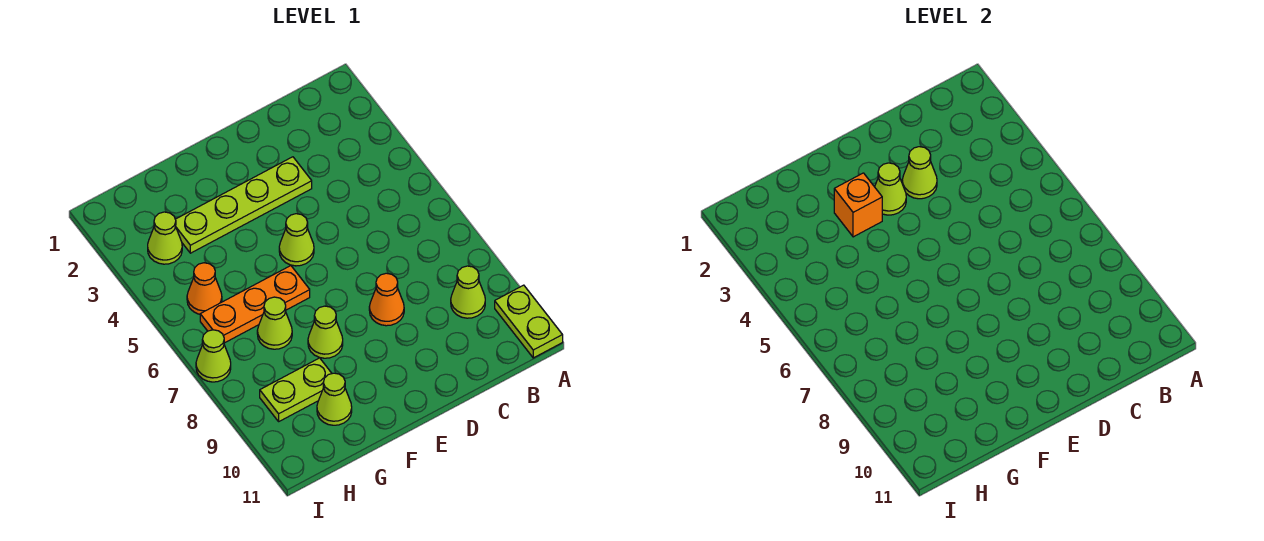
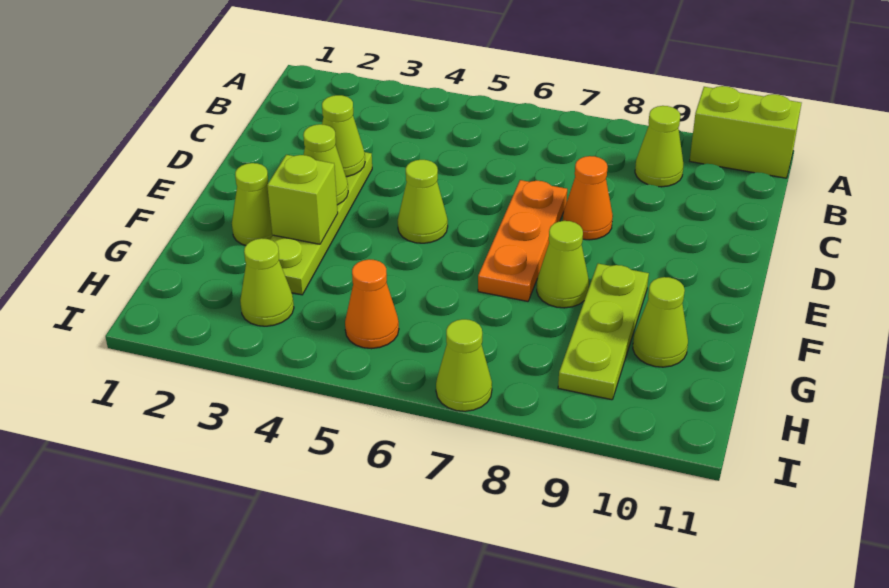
lime 1x2 plate [495,285,563,358] -> lime 1x2 brick [690,86,801,178]
orange 1x1 brick [834,173,882,237] -> lime 1x1 brick [267,155,338,244]
orange 1x3 plate [200,266,310,343] -> orange 1x3 plate moved to [478,180,567,301]
lime 1x1 cone [257,297,292,349] -> lime 1x1 cone moved to [232,163,272,245]
lime 1x2 plate [260,358,332,421] -> lime 1x3 plate [558,264,649,400]

